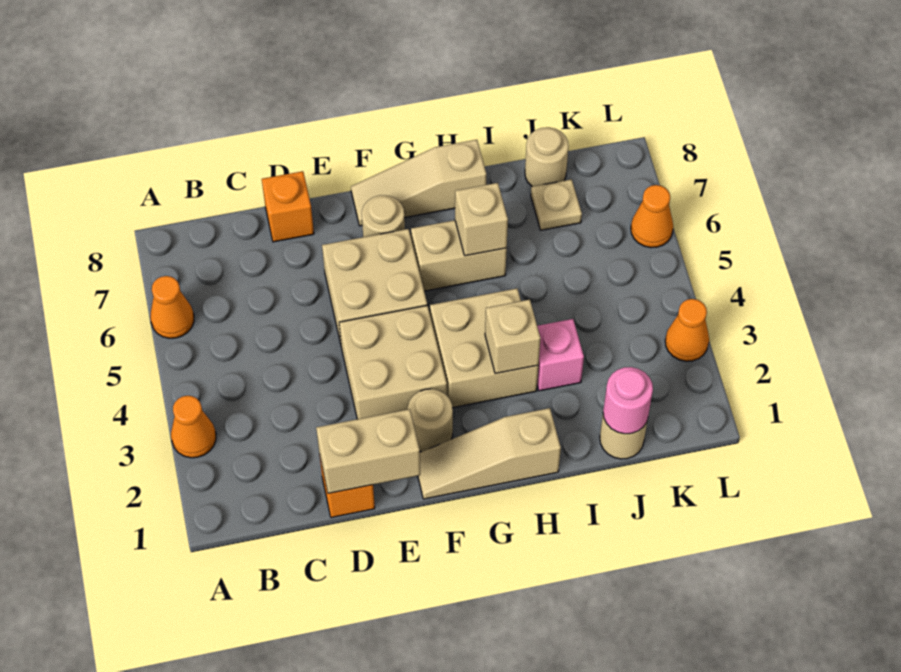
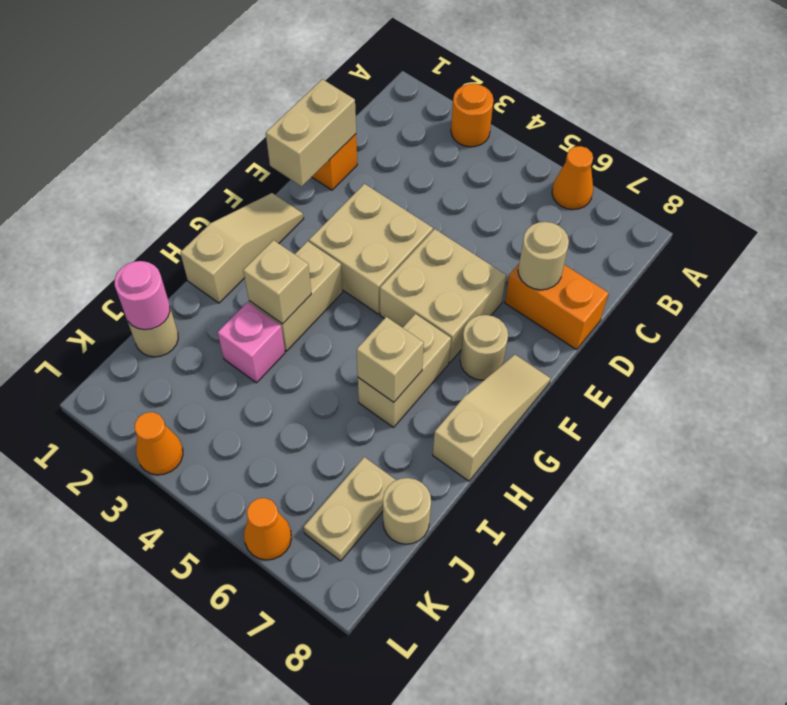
orange 1x1 cone [171,396,216,458] -> orange 1x1 round brick [451,84,493,147]
orange 1x1 brick [262,171,314,242] -> orange 1x2 brick [505,264,608,350]
tan 1x1 round brick [408,389,453,452] -> tan 1x1 round brick moved to [518,222,569,290]
tan 2x2 brick [430,289,538,408] -> tan 1x2 brick [249,241,343,351]
tan 1x1 plate [531,179,582,230] -> tan 1x2 plate [304,457,396,561]

